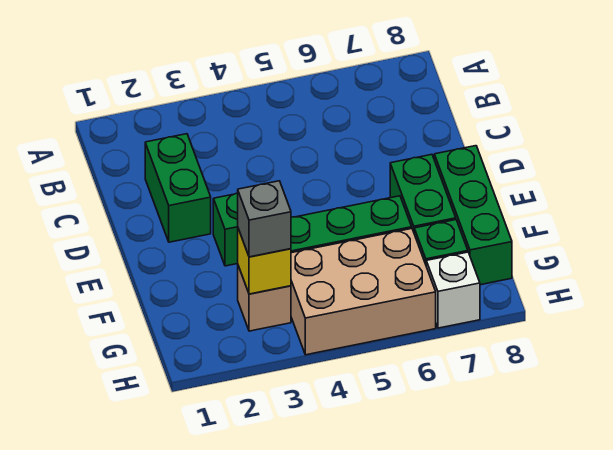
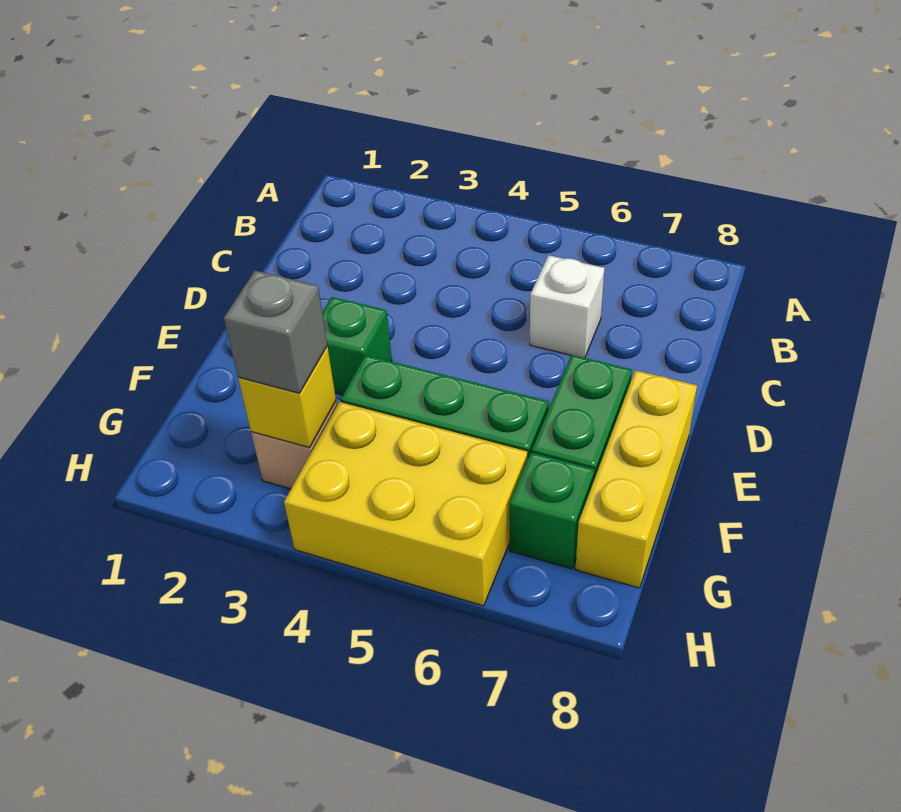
green 1x2 brick [145,134,211,242] -> none
green 1x3 brick [434,146,512,285] -> yellow 1x3 brick [575,370,697,588]
tan 2x3 brick [291,229,436,355] -> yellow 2x3 brick [284,402,527,606]
white 1x1 brick [426,252,480,328] -> white 1x1 brick moved to [530,255,605,358]

